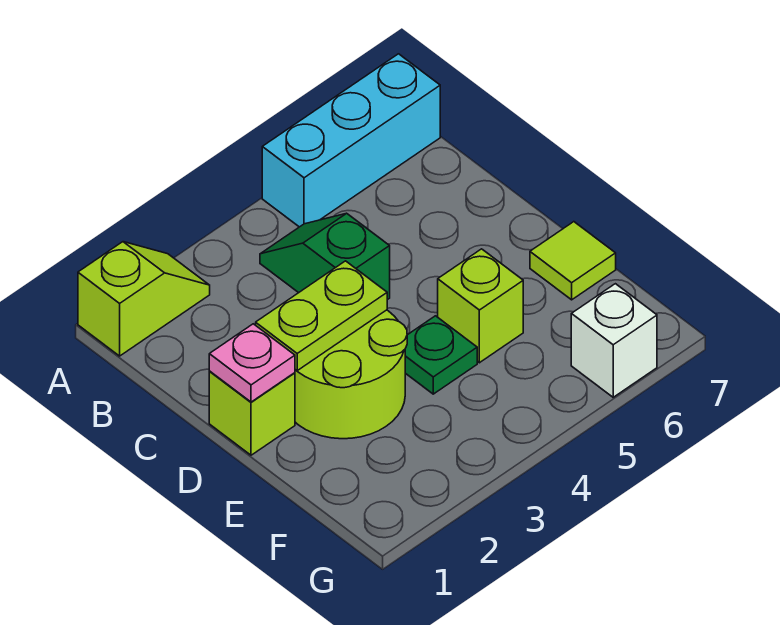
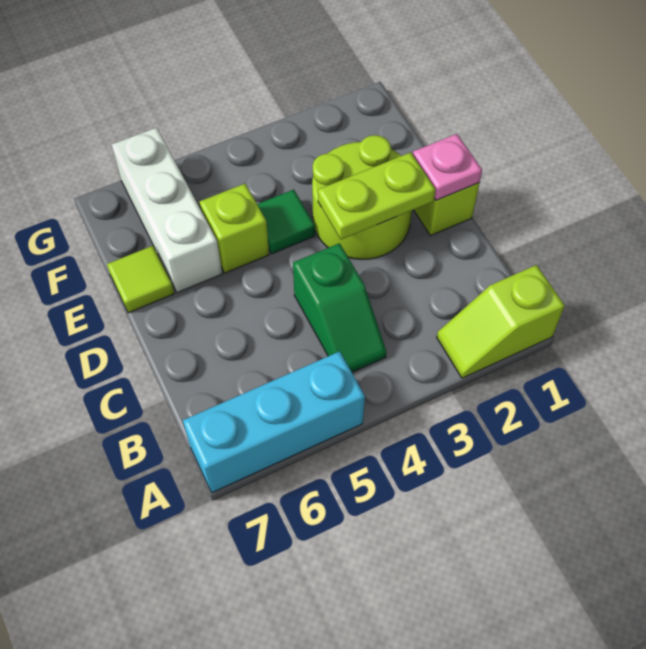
green 1x1 plate [405,316,477,394] -> green 1x1 tile [257,190,315,254]
white 1x1 brick [571,284,657,397] -> white 1x3 brick [112,127,222,293]

